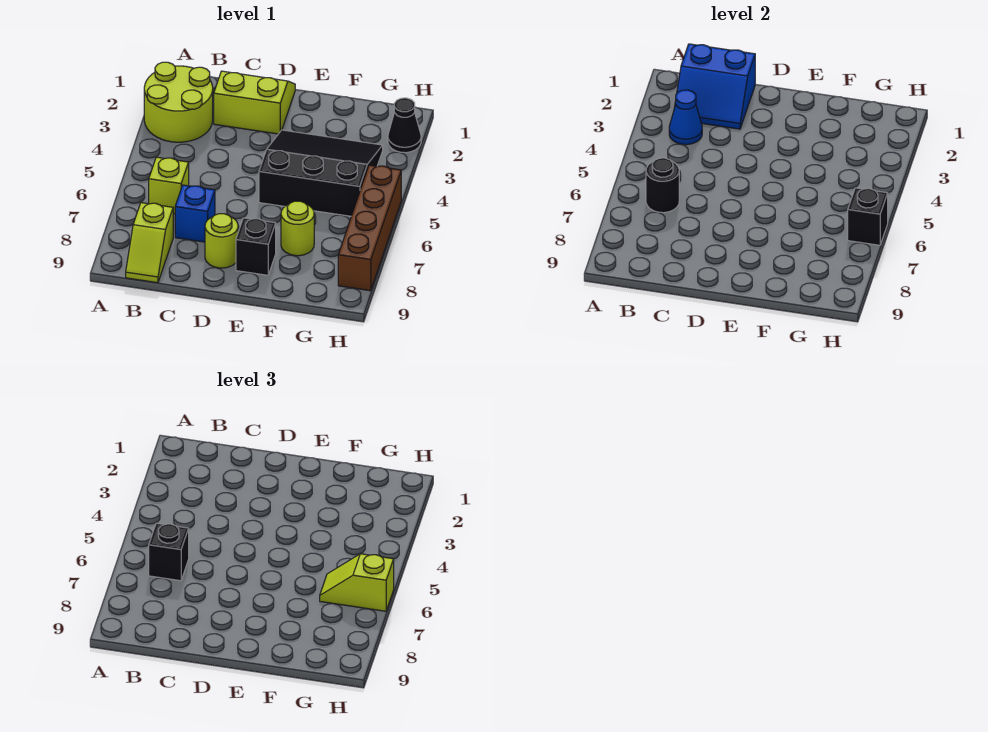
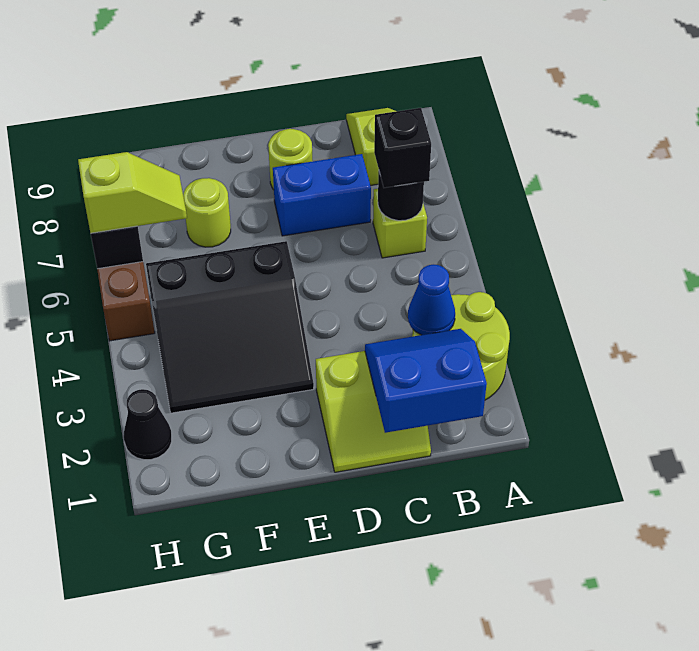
blue 1x1 brick [175,185,215,242] -> blue 1x2 brick [273,154,371,236]
black 1x1 brick [236,218,276,275] -> none

